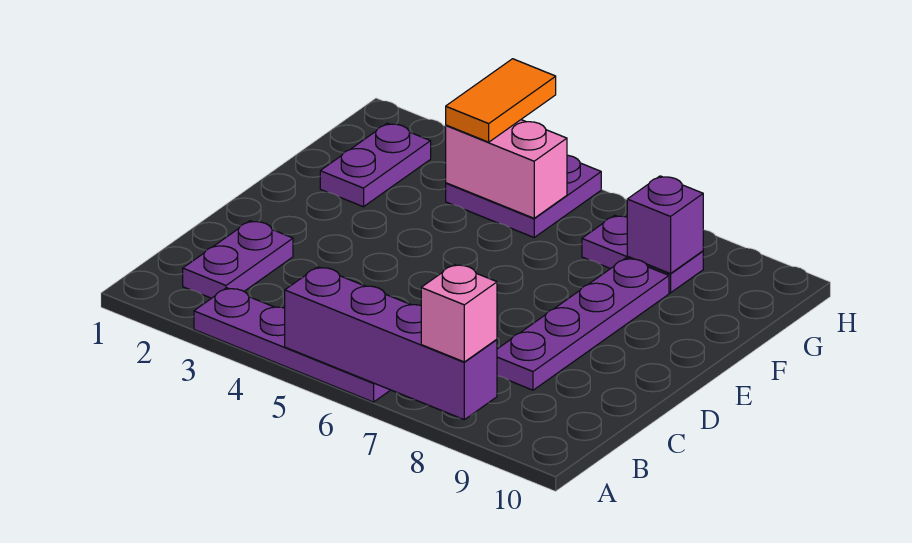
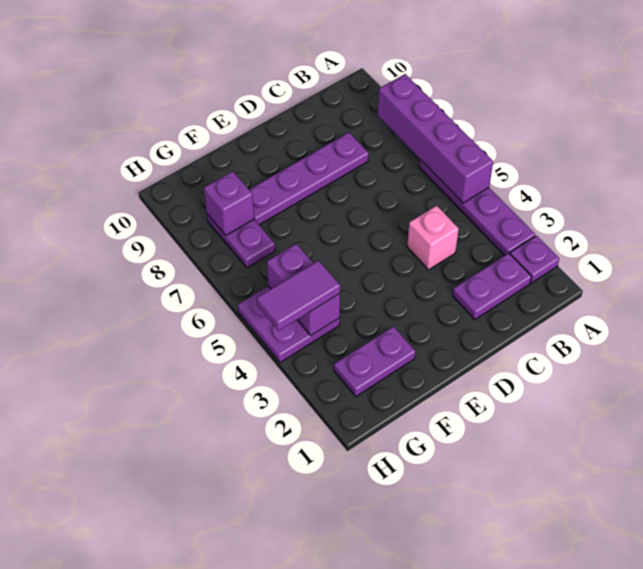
none -> purple 1x1 plate [510,236,559,283]
pink 1x1 brick [421,265,497,362] -> pink 1x1 brick moved to [407,206,459,270]
pink 1x2 brick [446,120,567,218] -> purple 1x2 brick [267,244,340,335]
orange 1x2 tile [446,59,556,142] -> purple 1x2 tile [257,260,340,331]

